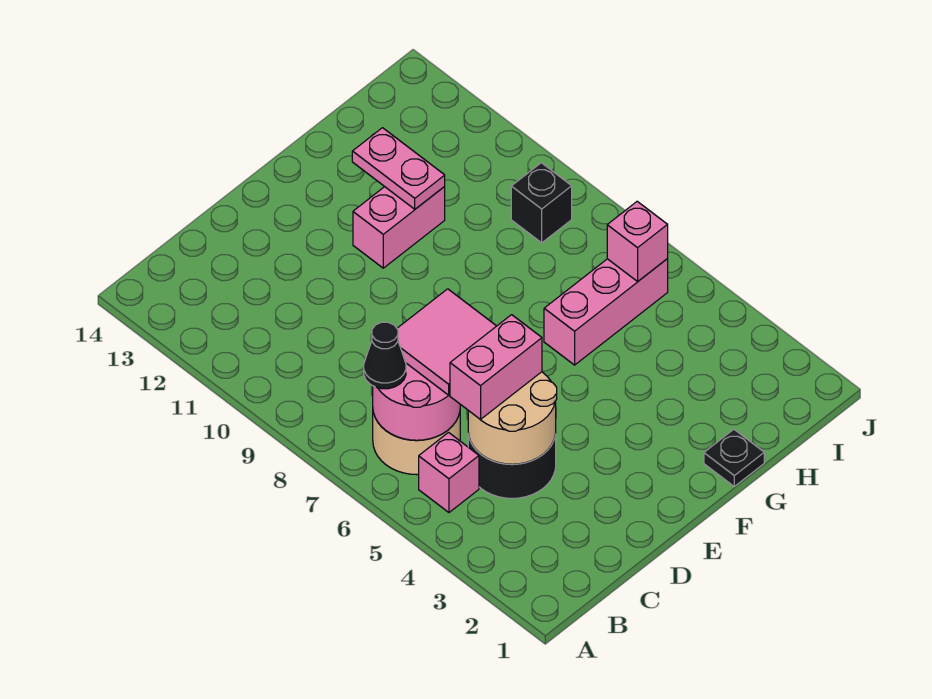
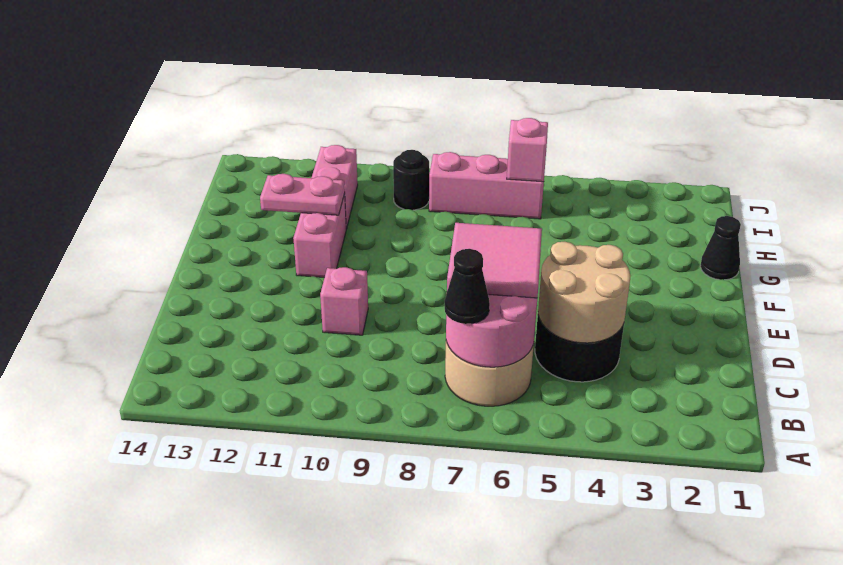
pink 1x1 brick [419,433,479,512] -> pink 1x1 brick moved to [320,267,368,335]
pink 1x2 brick [450,315,542,419] -> pink 1x2 brick moved to [312,145,358,229]
black 1x1 plate [704,429,764,486] -> black 1x1 cone [700,216,741,280]
pink 1x3 brick [544,259,668,365] -> pink 1x3 brick turned to [429,152,544,219]
black 1x1 brick [511,163,572,243] -> black 1x1 round brick [393,150,429,210]

